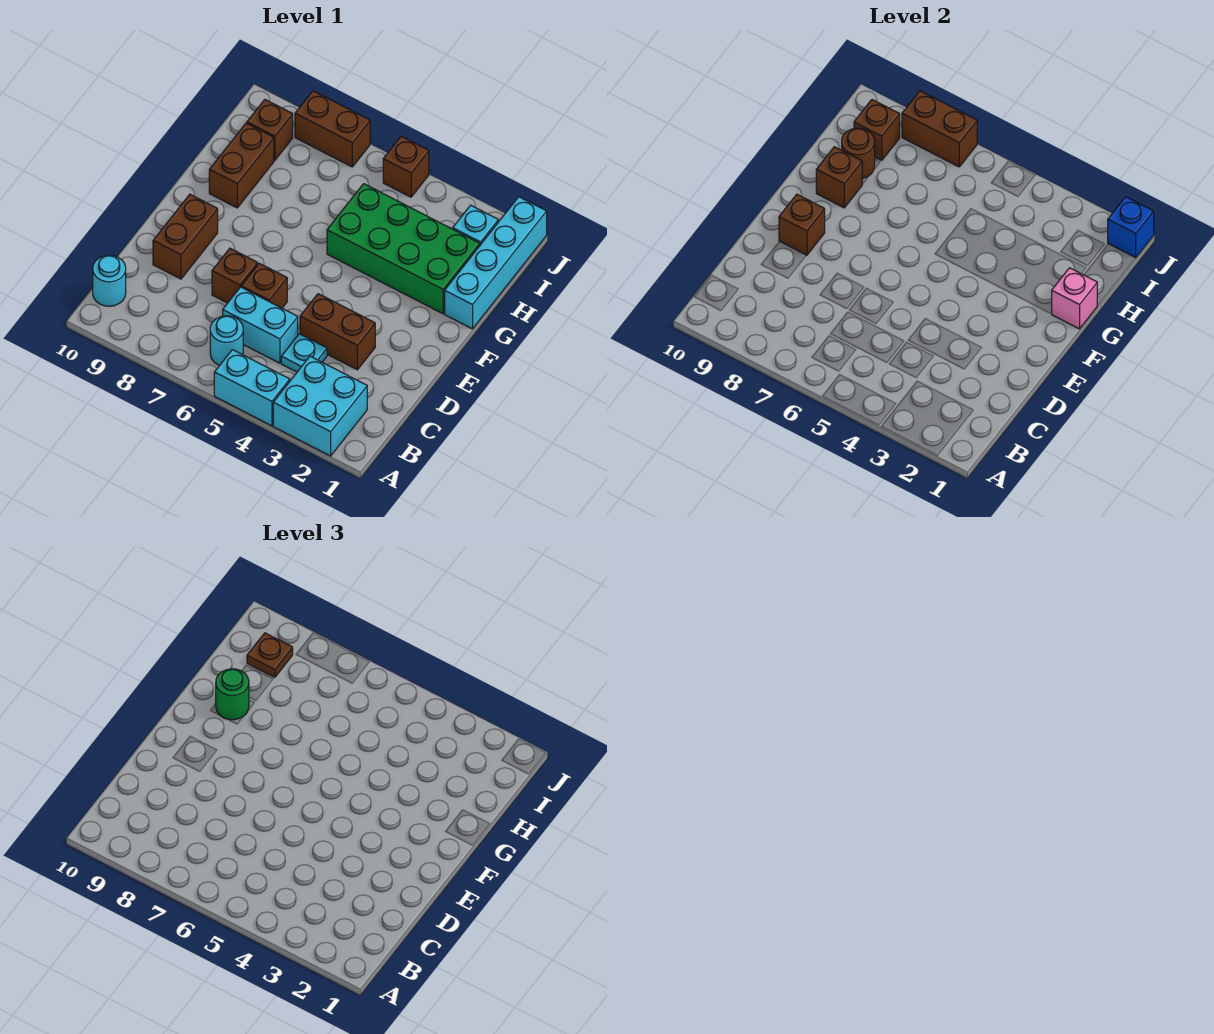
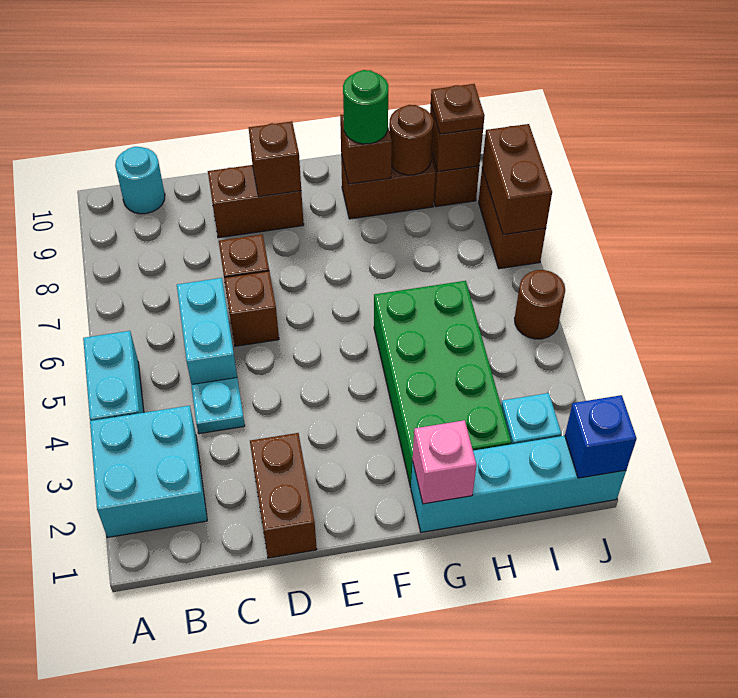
cyan 1x1 round brick [210,316,243,365] -> none
brown 1x2 brick [300,294,375,370] -> brown 1x2 brick moved to [250,433,317,558]
brown 1x1 brick [383,136,429,197] -> brown 1x1 round brick [515,270,565,339]

